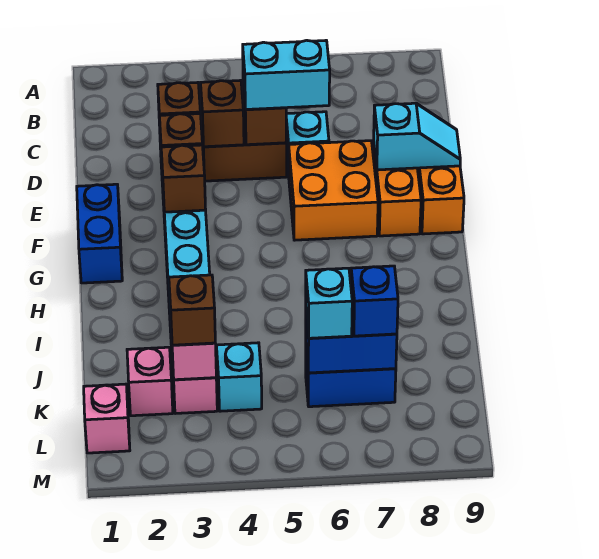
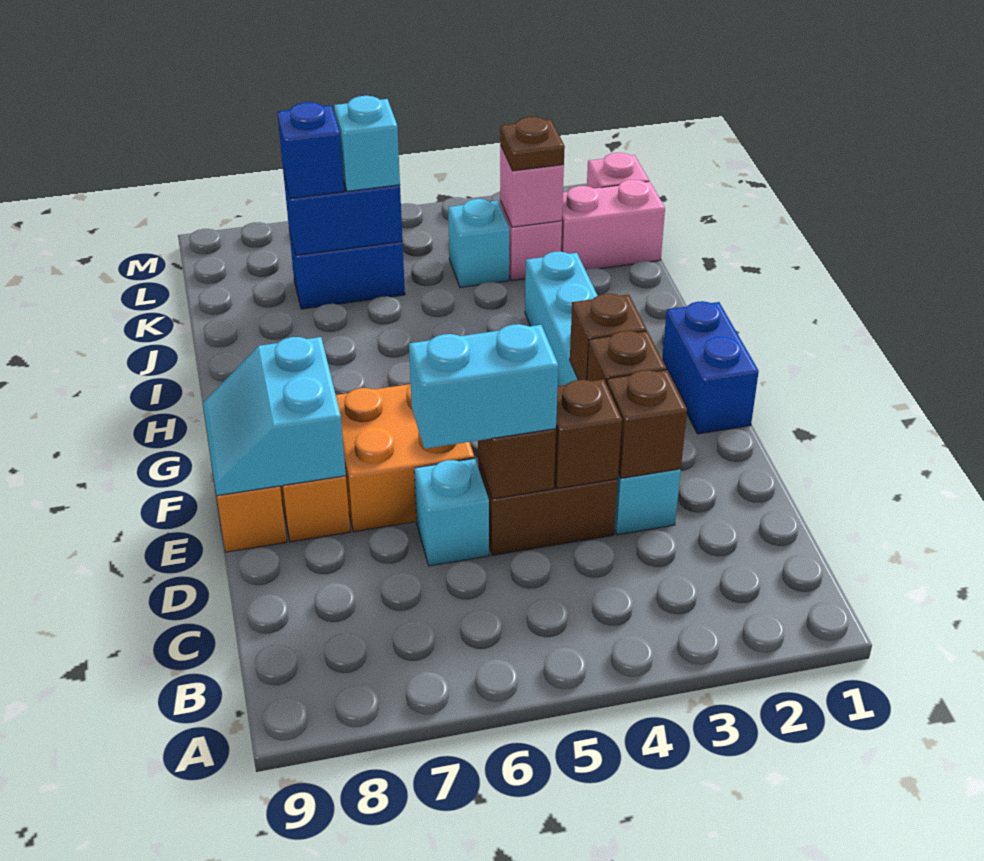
cyan 1x2 slope [374,103,460,170] -> cyan 2x2 slope [203,337,346,496]
pink 1x1 brick [127,347,173,416] -> pink 1x2 brick [561,180,665,270]
brown 1x1 brick [169,275,215,345] -> brown 1x1 plate [500,117,565,171]

